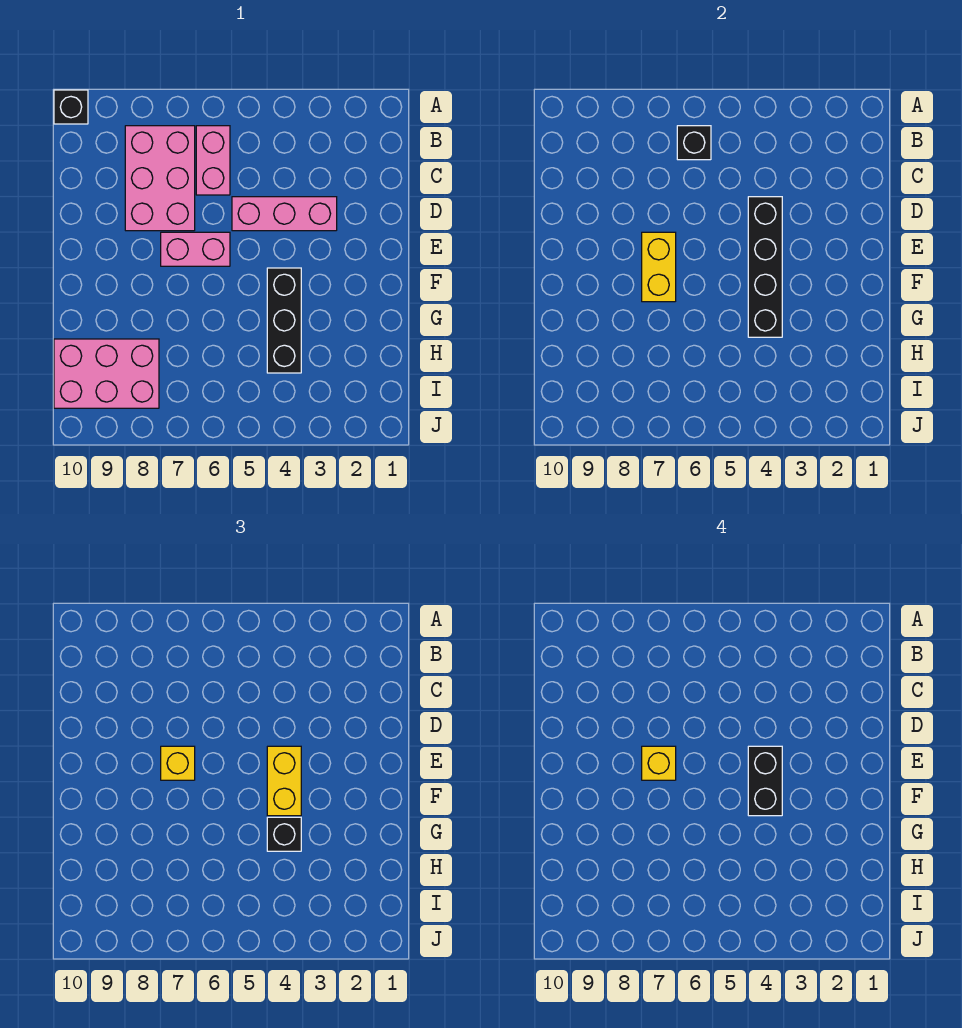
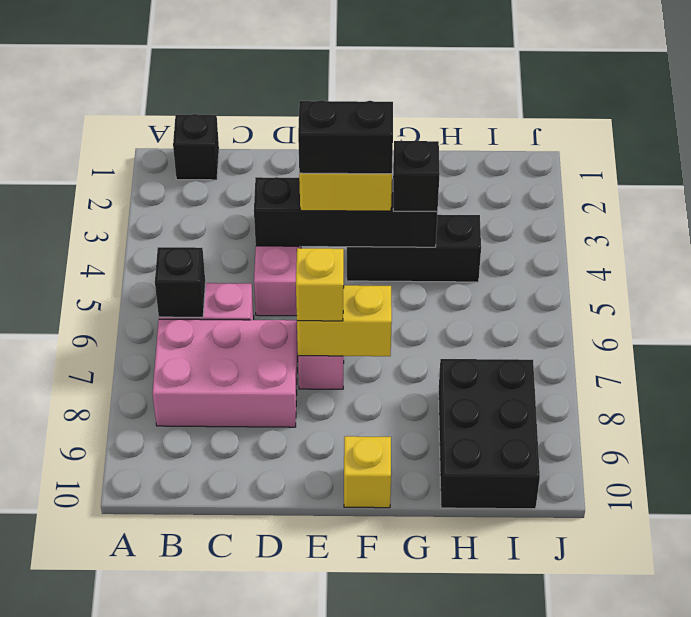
black 1x1 brick [54,90,88,124] -> black 1x1 brick moved to [173,114,219,180]
yellow 1x1 brick [642,746,676,780] -> yellow 1x1 brick moved to [344,436,391,508]
pink 2x3 brick [54,339,159,408] -> black 2x3 brick [438,359,540,509]

